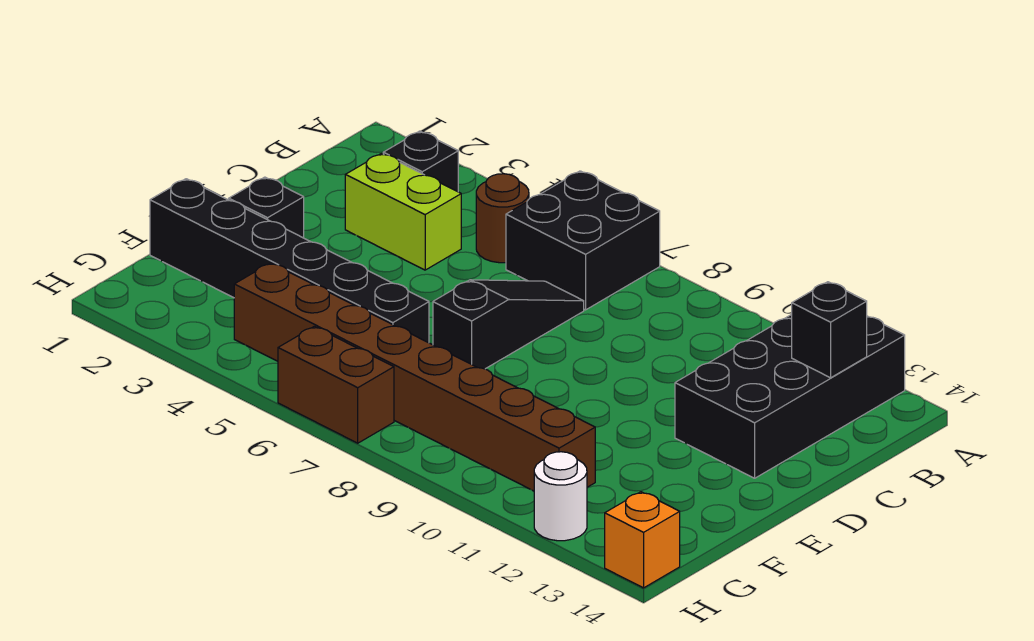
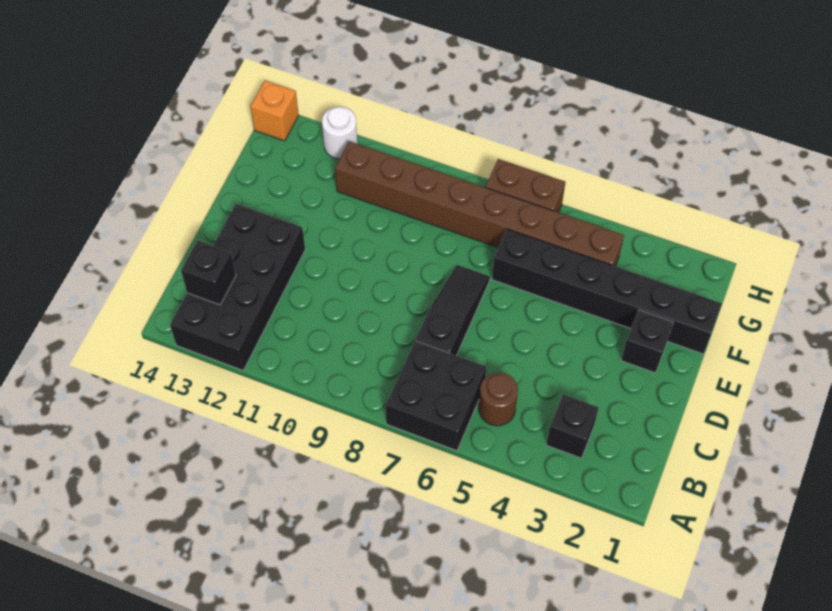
lime 1x2 brick [345,153,461,270] -> none
black 1x3 slope [433,280,584,369] -> black 1x3 slope turned to [416,265,490,356]

